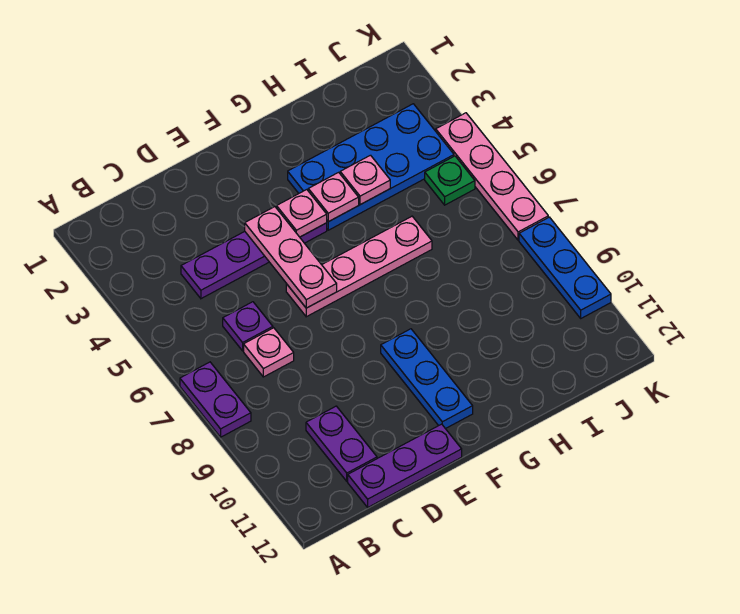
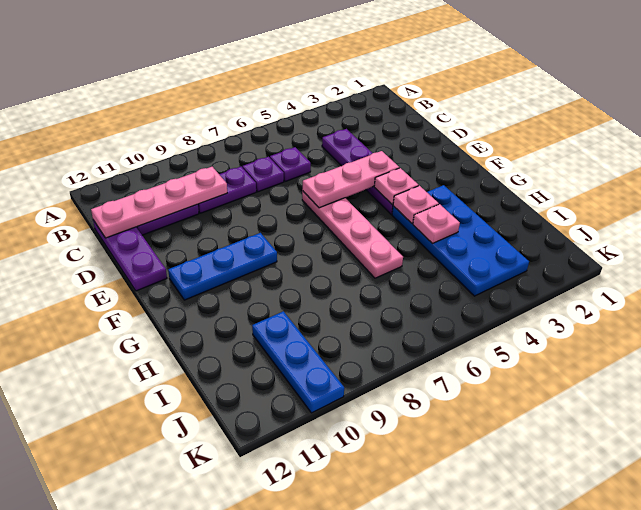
purple 1x2 plate [180,362,251,437] -> purple 1x2 plate moved to [198,167,256,213]
pink 1x1 plate [244,328,294,377] -> purple 1x1 plate [243,157,284,192]
green 1x1 plate [425,156,475,205] -> none
pink 1x4 plate [436,113,548,240] -> pink 1x4 plate moved to [91,167,227,238]
blue 1x3 plate [519,217,611,318] -> blue 1x3 plate turned to [252,311,344,413]

